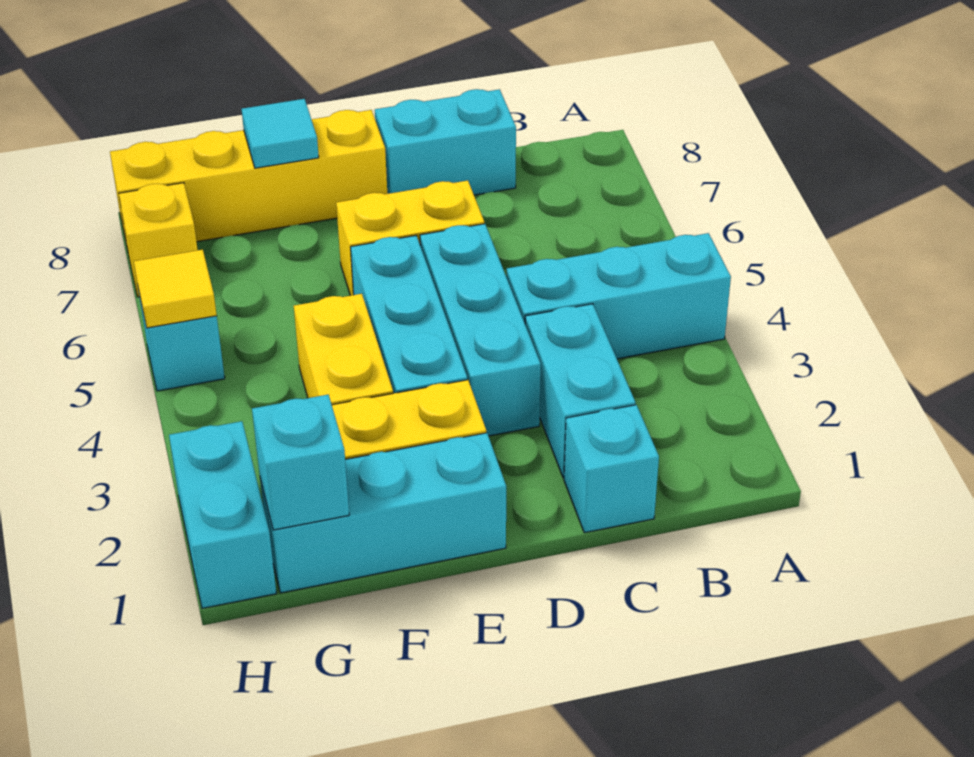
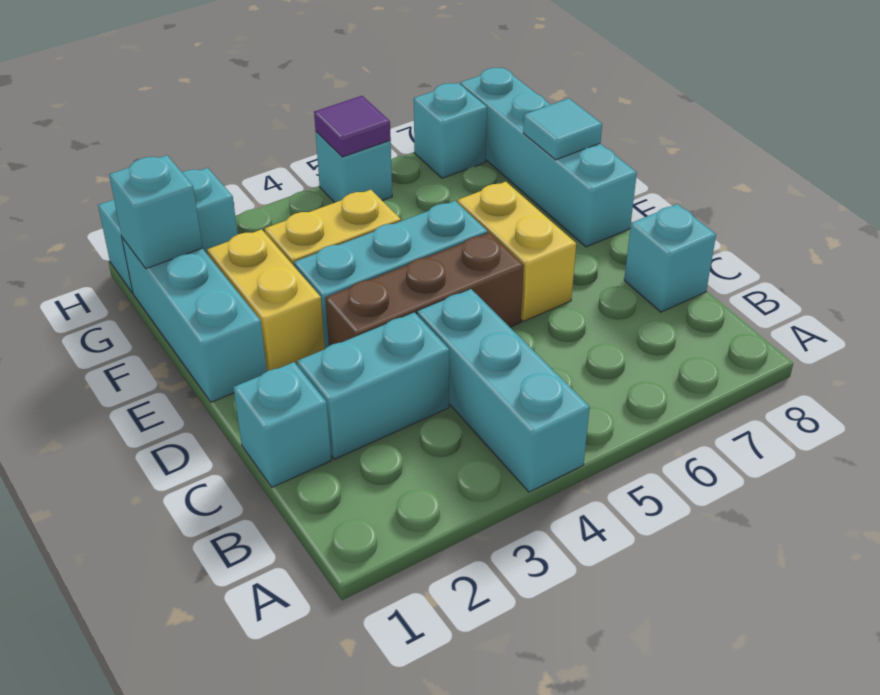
cyan 1x2 brick [375,89,516,195] -> cyan 1x1 brick [624,204,716,312]
cyan 1x3 brick [420,224,541,436] -> brown 1x3 brick [325,233,524,346]
yellow 1x4 brick [110,110,387,245] -> cyan 1x4 brick [460,68,637,247]
yellow 1x1 tile [134,250,217,328] -> purple 1x1 tile [314,96,391,157]
yellow 1x1 brick [119,183,198,297] -> cyan 1x1 brick [414,83,487,178]

